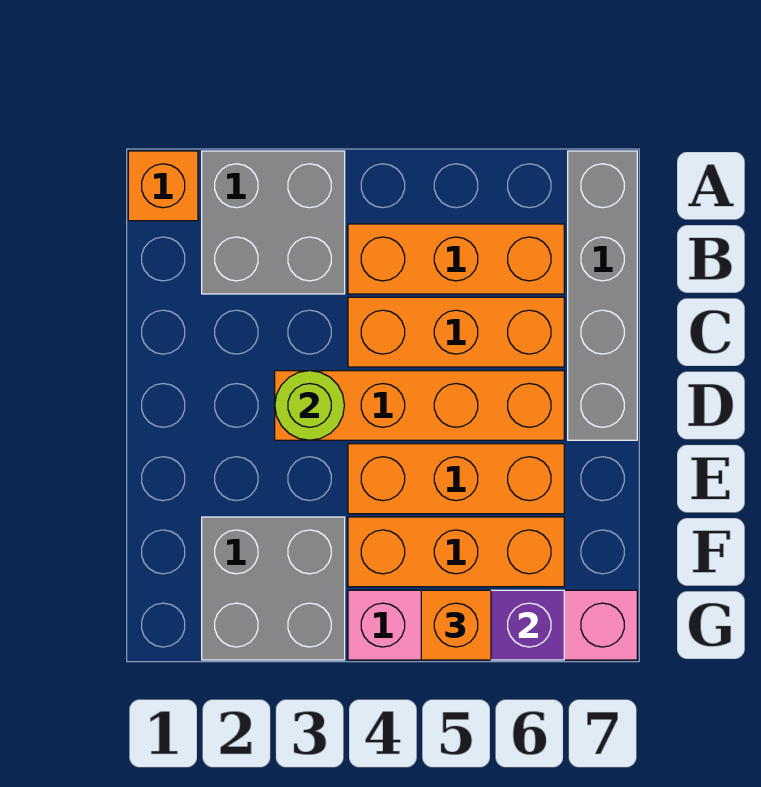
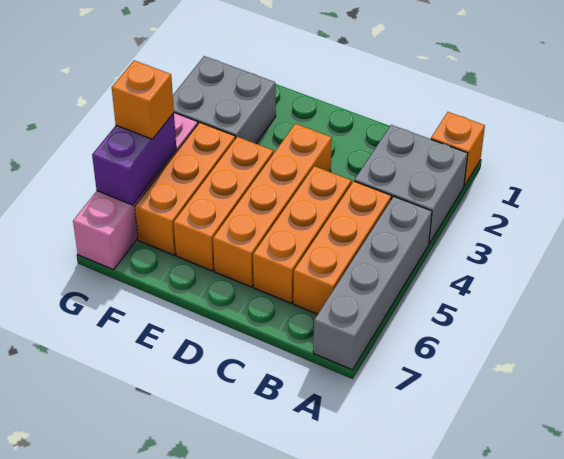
grey 1x4 brick [568,151,637,440] -> grey 1x4 brick turned to [313,196,432,370]
lime 1x1 round brick [275,371,344,440] -> none

